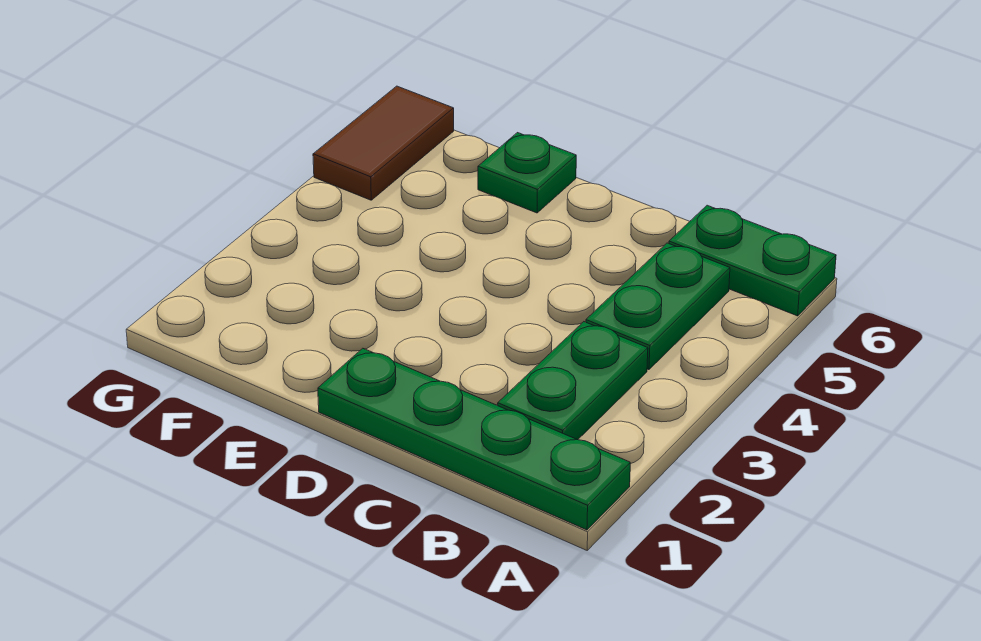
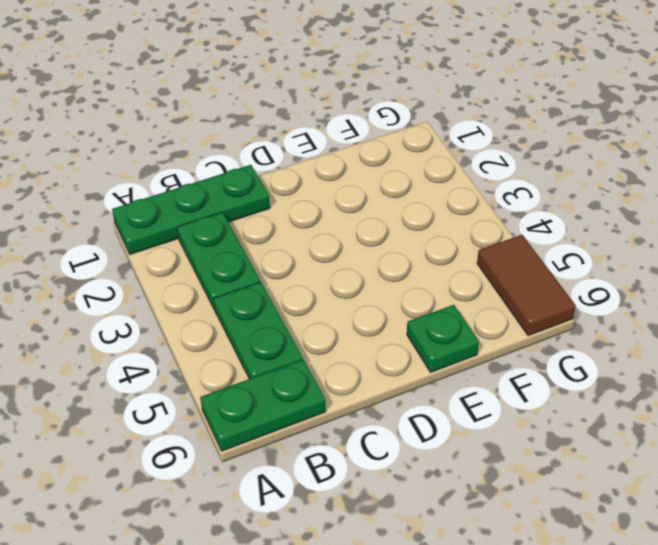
green 1x4 plate [318,348,630,530] -> green 1x3 plate [112,165,270,254]

